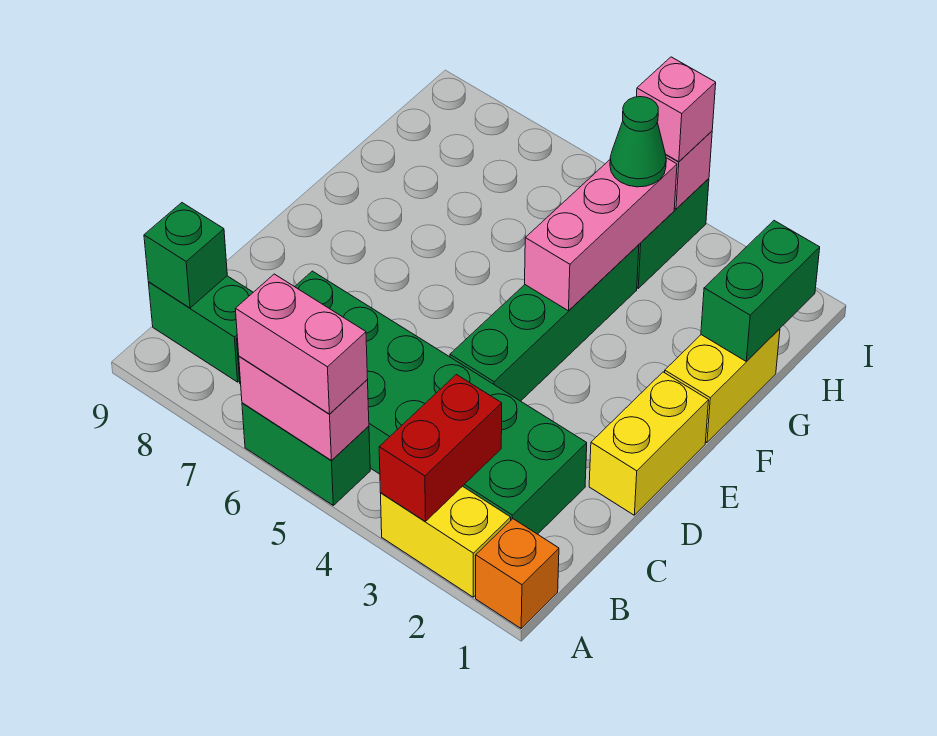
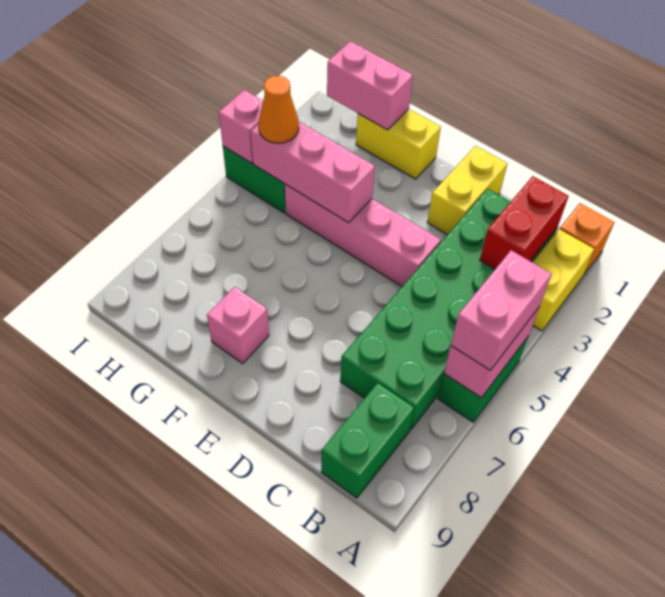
red 1x2 brick [379,375,502,521] -> red 1x2 brick turned to [480,176,568,269]
green 1x1 brick [144,203,227,308] -> none
yellow 1x2 brick [589,372,709,515] -> yellow 1x2 brick turned to [427,146,507,235]
green 1x4 brick [450,245,639,401] -> pink 1x4 brick [285,184,441,286]
green 1x2 brick [701,221,820,362] -> pink 1x2 brick [327,41,413,130]
green 1x1 cone [610,97,666,187] -> orange 1x1 cone [258,76,299,143]
pink 1x1 brick [636,57,716,162] -> pink 1x1 brick moved to [207,287,269,363]

